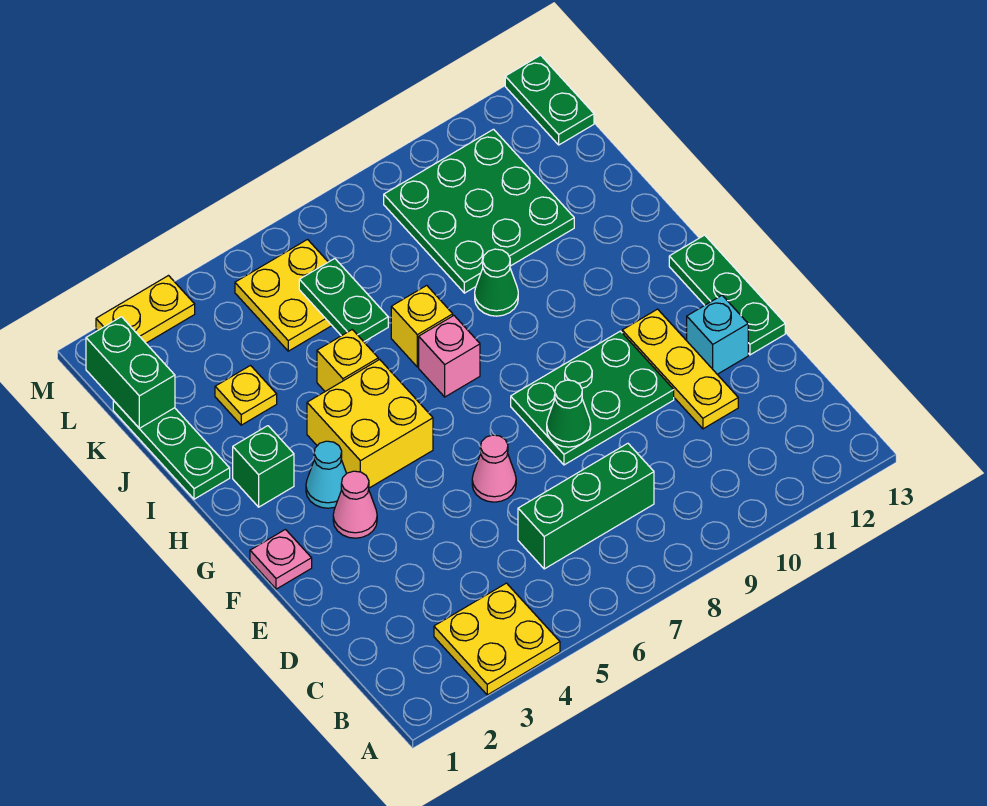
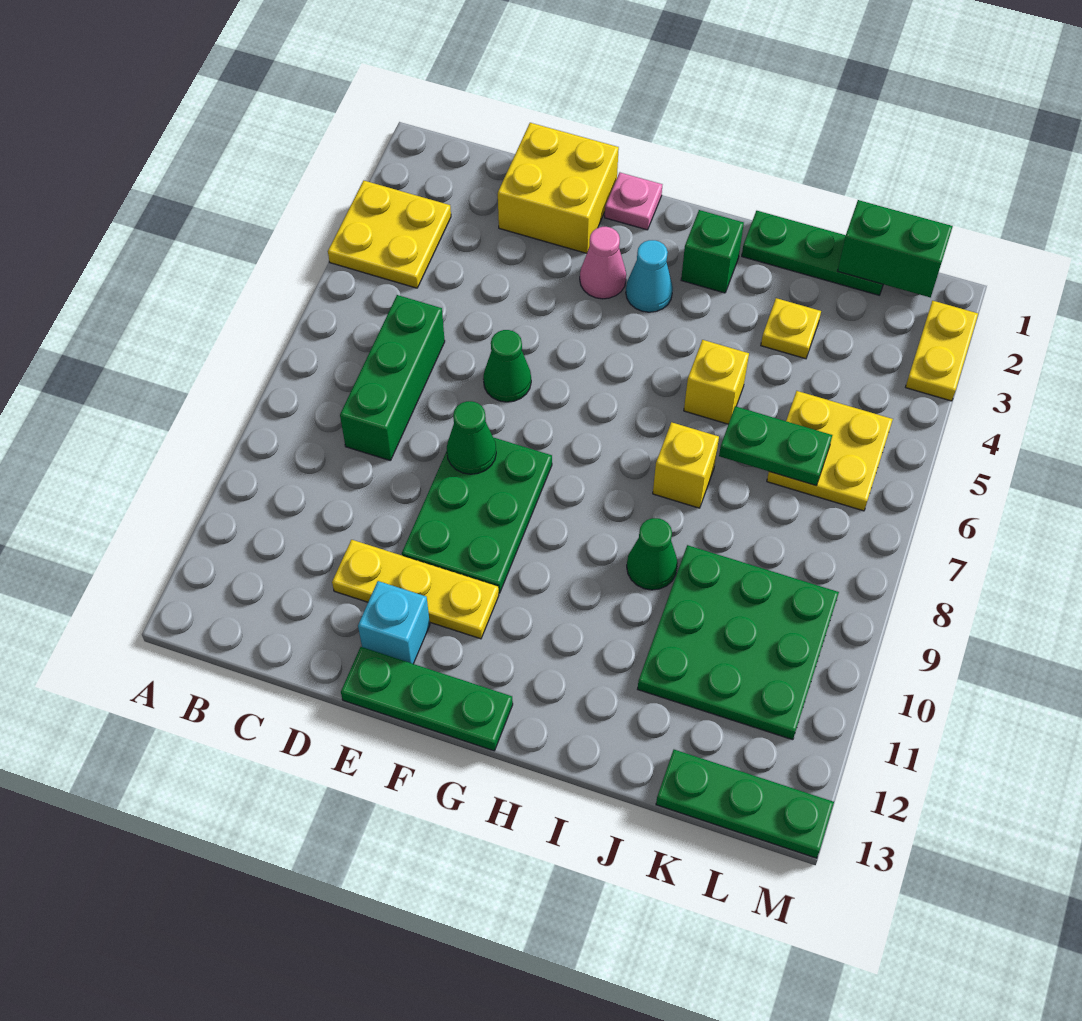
pink 1x1 cone [472,435,516,502] -> green 1x1 cone [483,330,531,402]
yellow 2x2 brick [307,359,433,488] -> yellow 2x2 brick moved to [498,123,619,253]
pink 1x1 brick [419,316,480,397] -> none
green 1x2 plate [505,55,594,145] -> green 1x3 plate [656,750,834,858]

